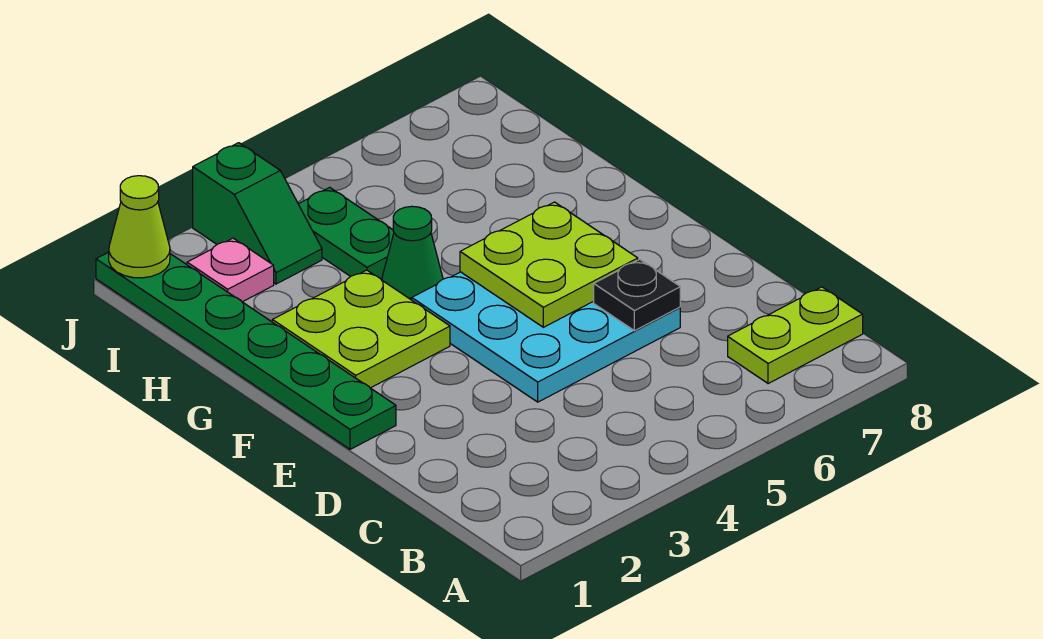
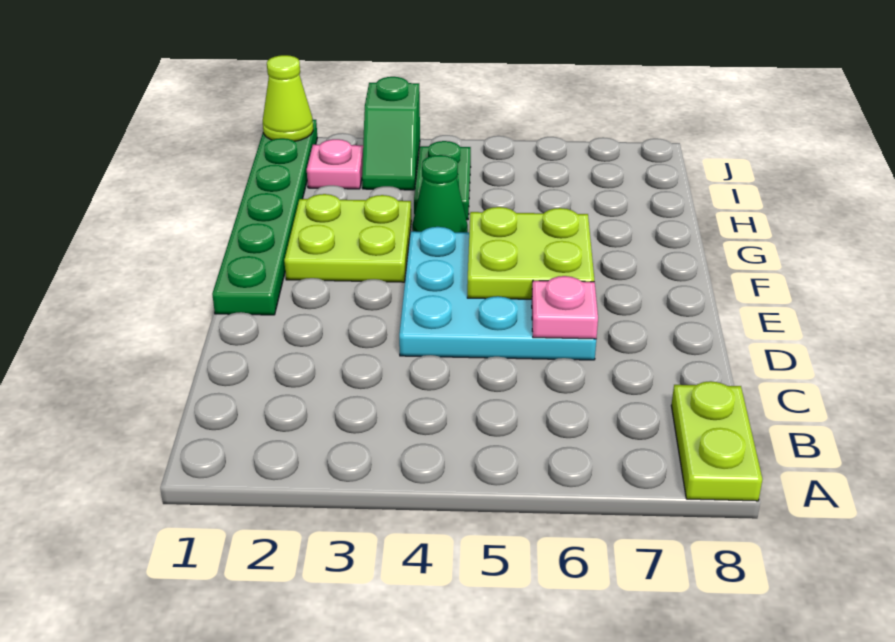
lime 1x2 plate [728,287,863,384] -> lime 1x2 plate turned to [671,381,763,501]
black 1x1 plate [594,260,680,331] -> pink 1x1 plate [532,276,598,339]

